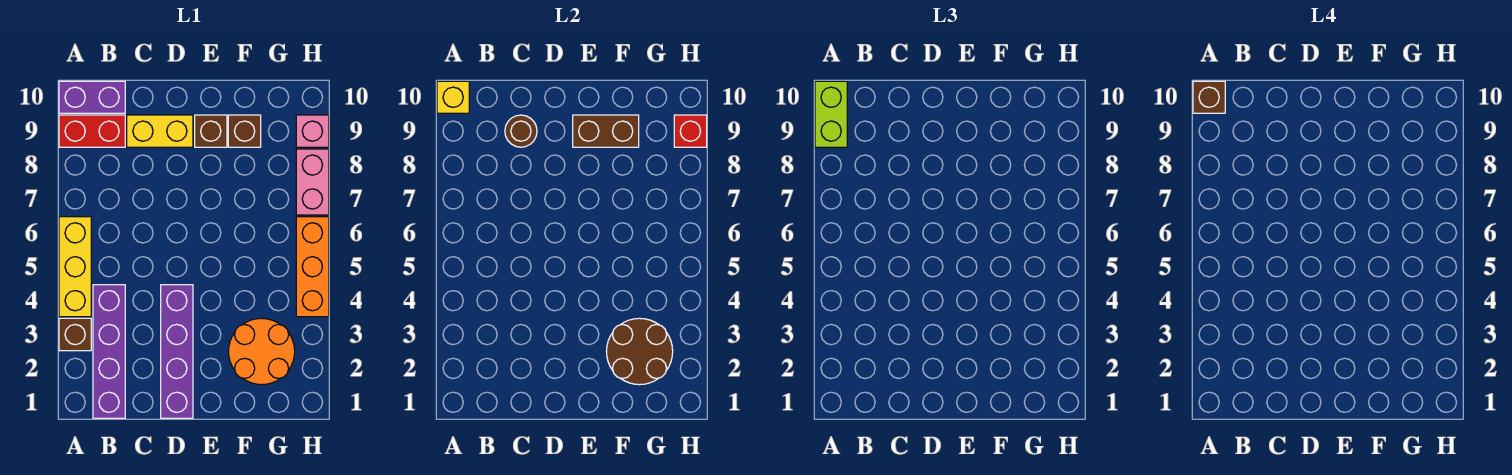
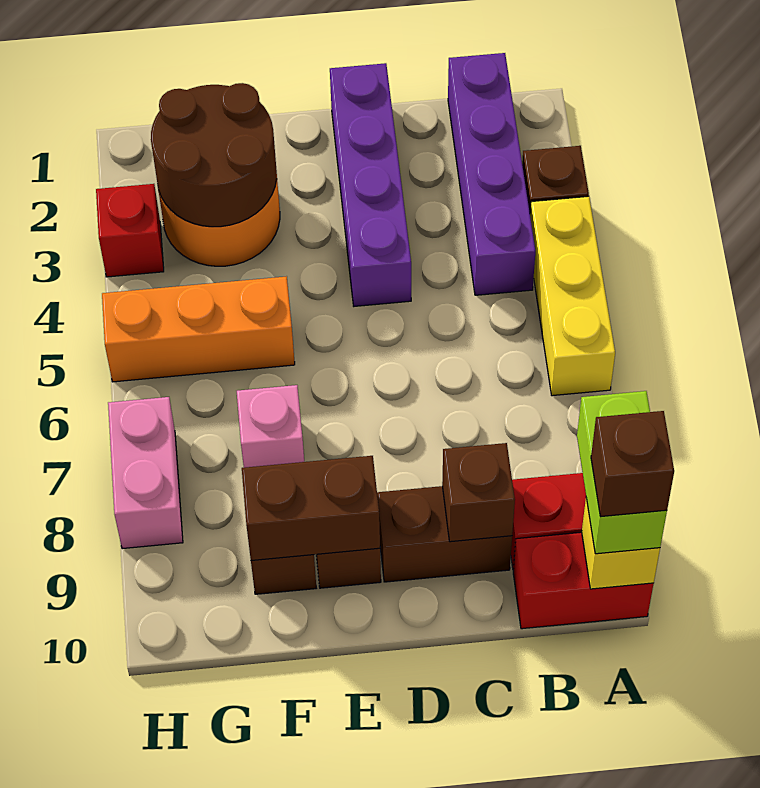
purple 1x2 brick [59,81,125,113] -> red 1x2 brick [513,532,654,629]
yellow 1x2 brick [127,115,193,147] -> brown 1x2 brick [377,486,512,582]
brown 1x1 round brick [505,115,537,147] -> brown 1x1 brick [442,443,515,542]
orange 1x3 brick [296,217,329,317] -> orange 1x3 brick turned to [102,276,295,382]
pink 1x1 brick [296,115,329,147] -> pink 1x1 brick moved to [237,385,304,468]
red 1x1 brick [674,115,707,147] -> red 1x1 brick moved to [96,184,164,277]

